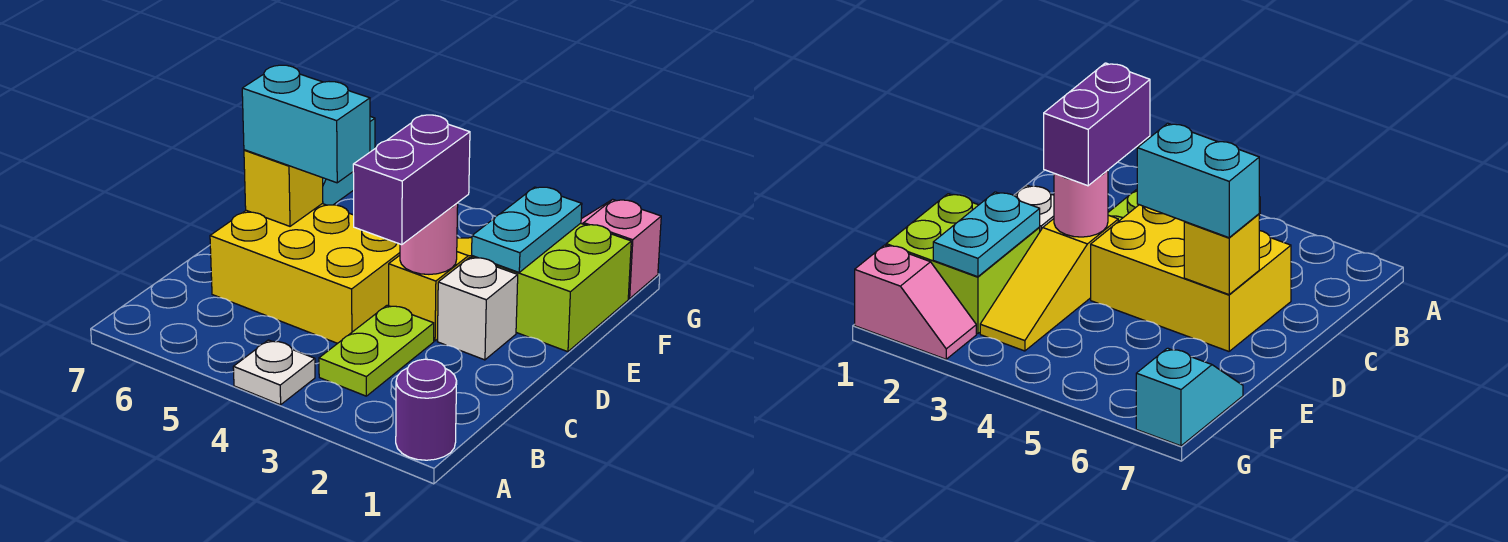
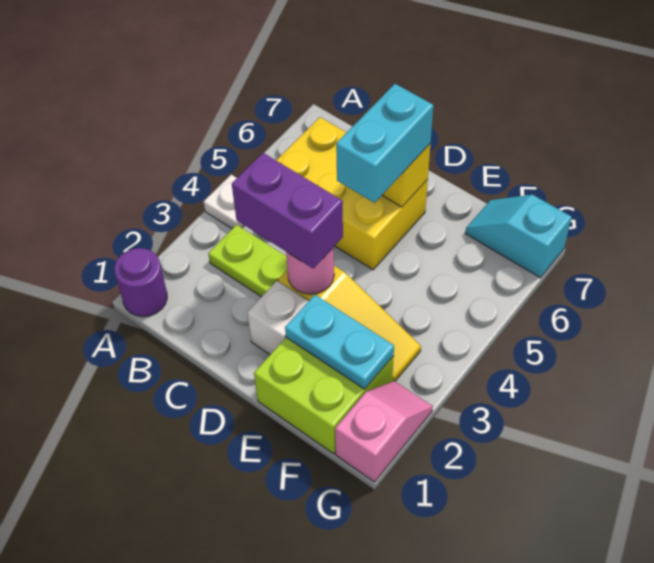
yellow 2x3 brick [210,204,400,343] -> yellow 2x3 brick turned to [276,117,428,270]

